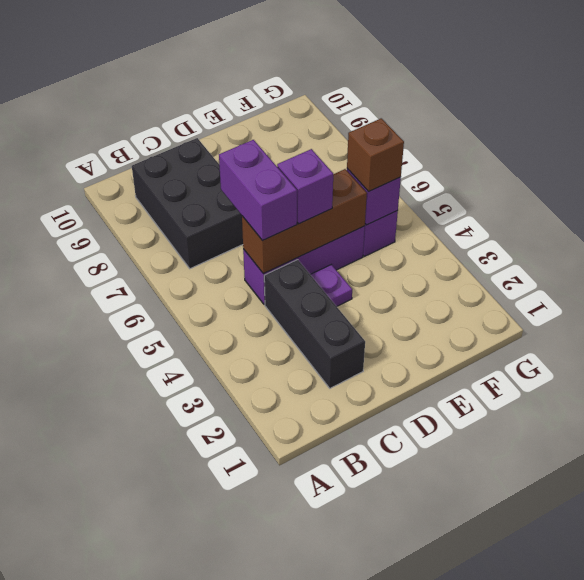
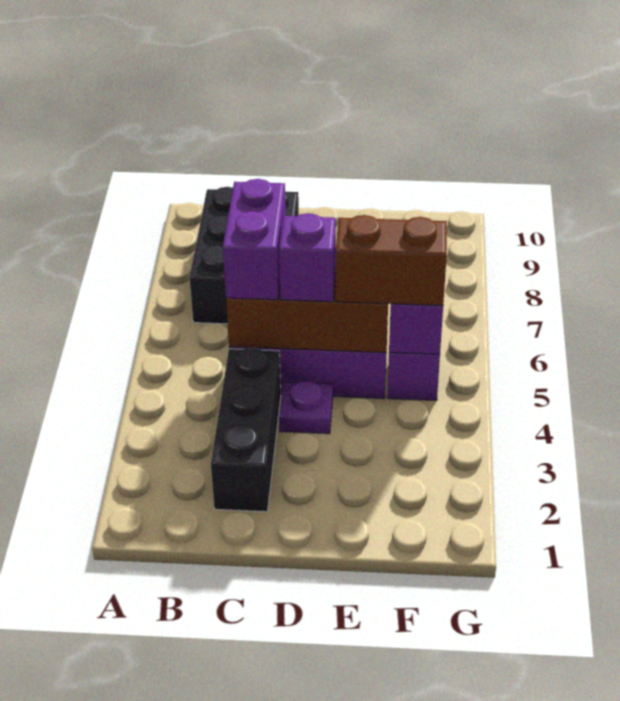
brown 1x1 brick [347,118,404,192] -> brown 1x2 brick [336,215,447,306]

